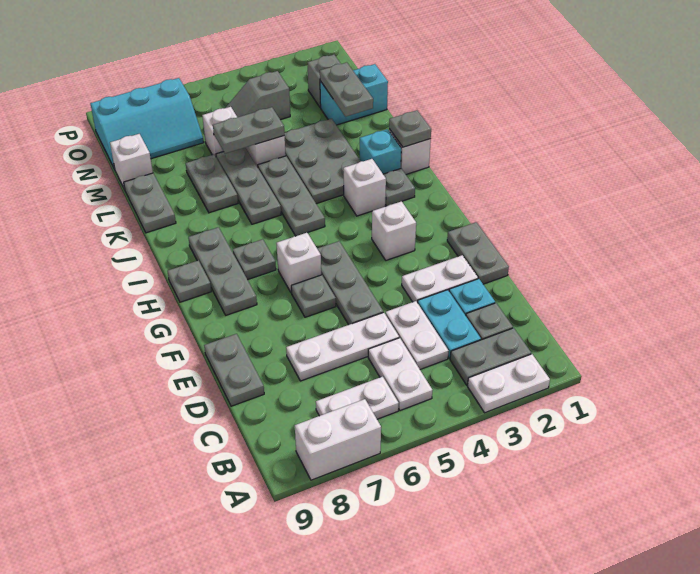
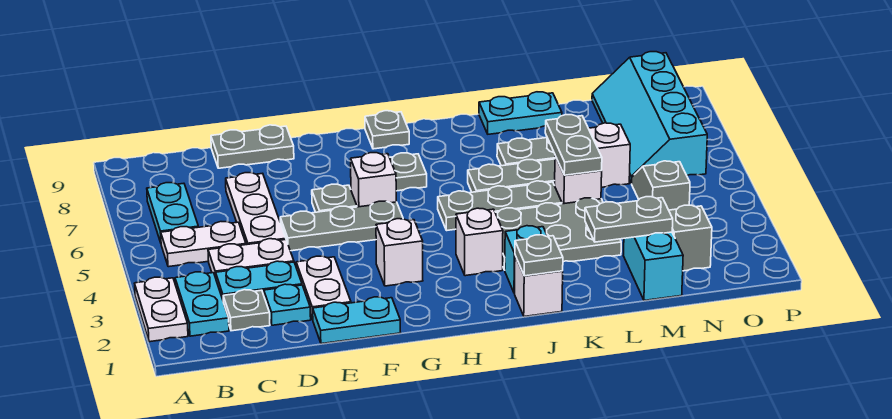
white 1x2 brick [295,399,381,480] -> none
grey 1x2 plate [450,328,531,385] -> cyan 1x2 plate [175,272,229,336]
white 1x2 plate [316,377,399,419] -> cyan 1x2 plate [147,183,198,243]
grey 1x2 plate [447,222,509,284] -> cyan 1x2 plate [313,297,401,344]
grey 1x3 plate [188,227,257,315] -> none
grey 1x1 plate [383,169,415,206] -> none
grey 1x2 plate [124,173,176,233] -> cyan 1x2 plate [479,92,562,134]
white 1x1 brick [110,134,153,189] -> none
cyan 2x3 slope [90,78,204,167] -> cyan 2x4 slope [592,52,707,184]

